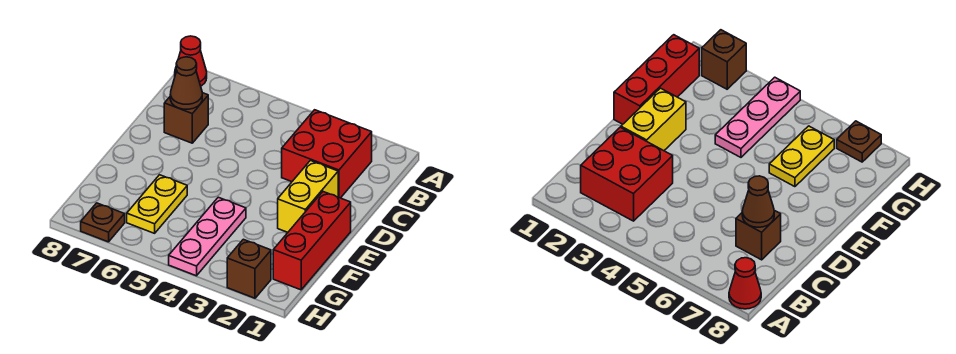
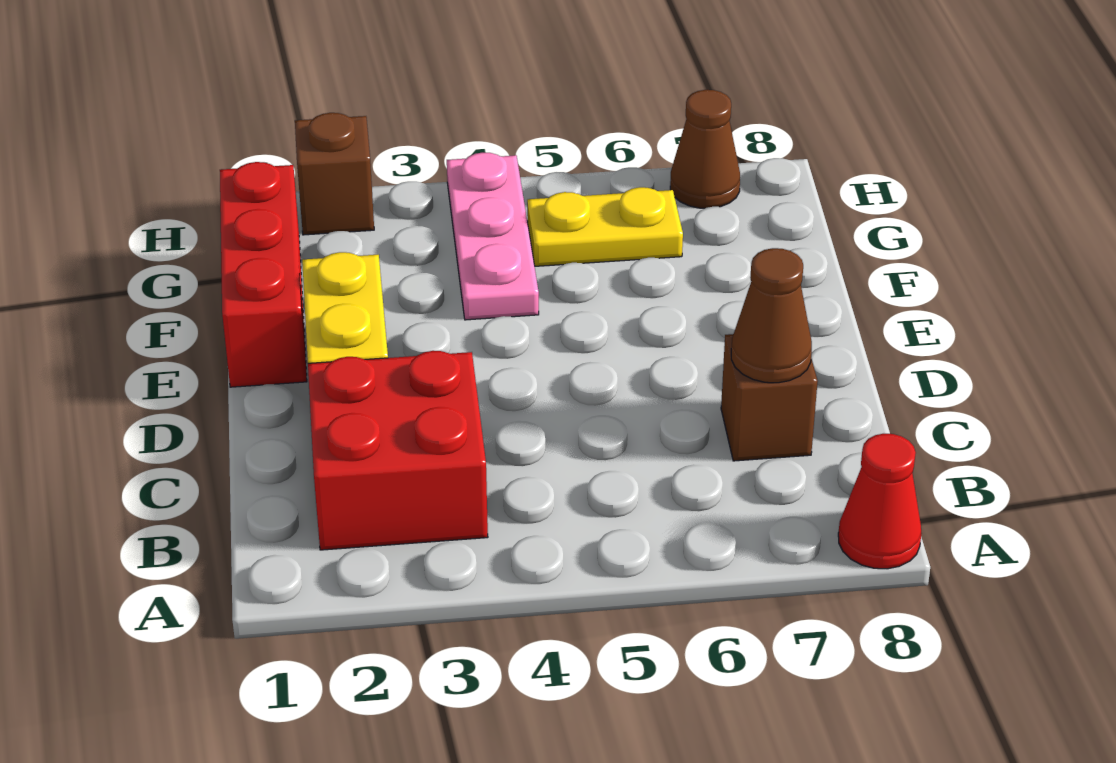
yellow 1x2 plate [127,175,187,233] -> yellow 1x2 plate turned to [527,187,683,266]
brown 1x1 plate [81,203,125,242] -> brown 1x1 cone [670,90,740,208]

